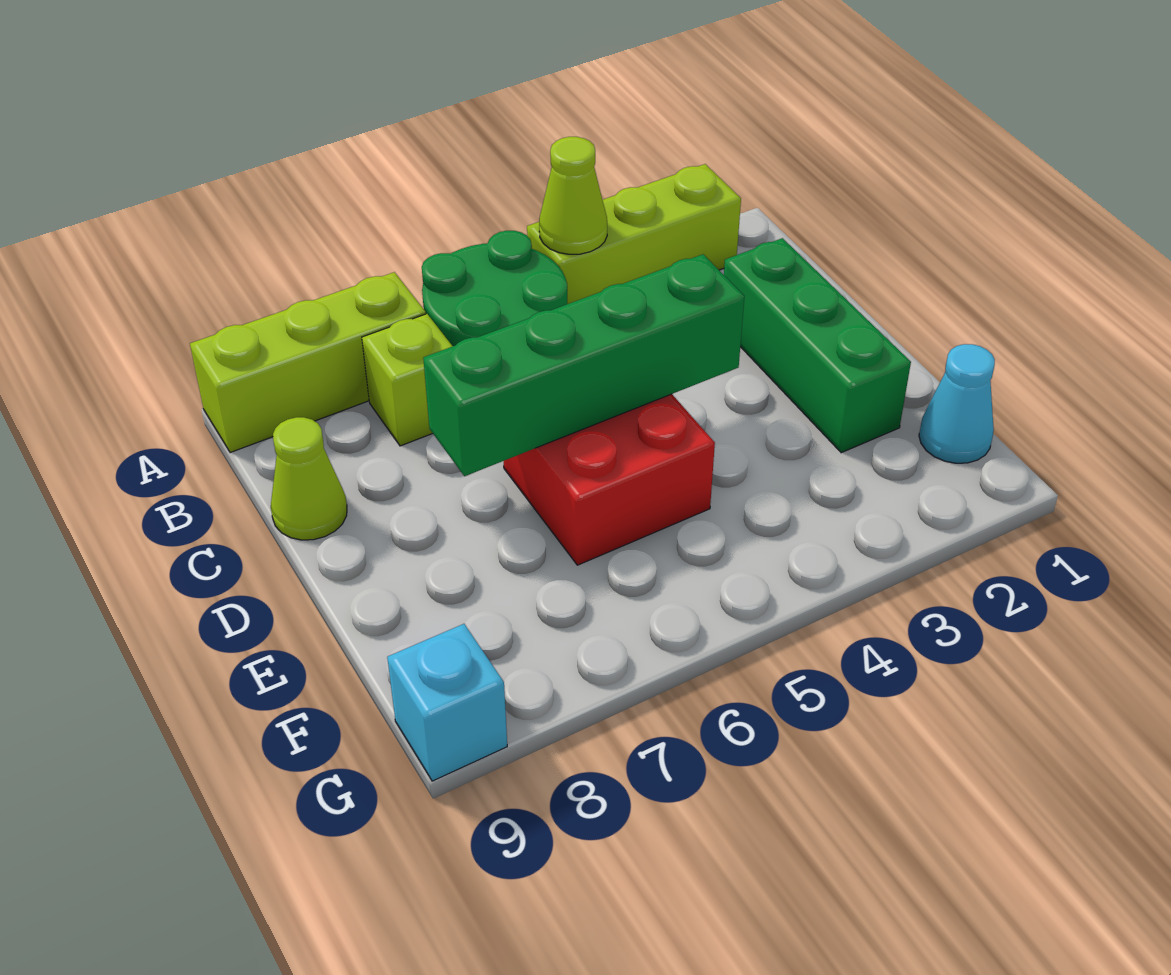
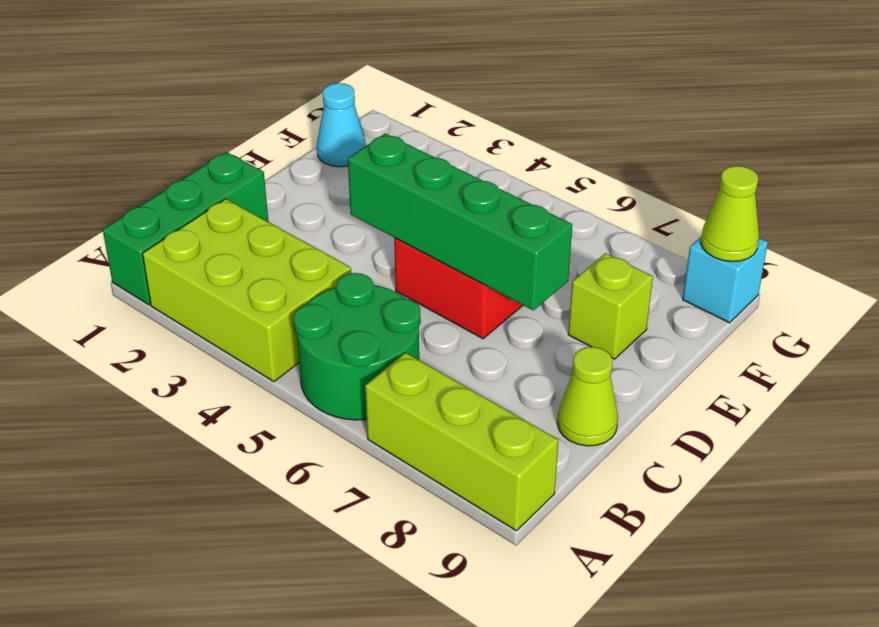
lime 1x3 brick [527,164,741,304] -> lime 2x3 brick [143,199,351,382]
lime 1x1 cone [539,137,607,254] -> lime 1x1 cone moved to [701,166,759,262]
lime 1x1 brick [362,314,453,446] -> lime 1x1 brick moved to [568,253,653,359]
green 1x3 brick [724,238,911,453] -> green 1x3 brick moved to [103,152,268,305]

